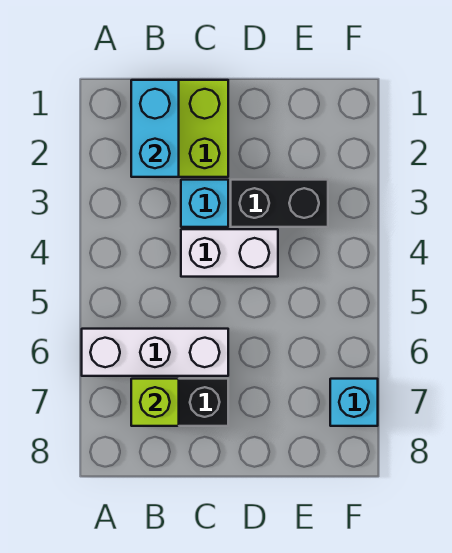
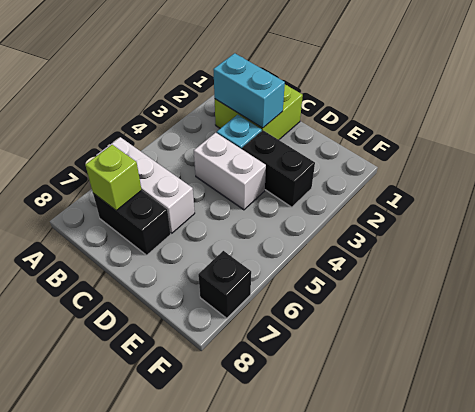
cyan 1x2 brick [131,80,179,177] -> cyan 1x2 brick turned to [213,53,285,128]
cyan 1x1 brick [330,379,378,426] -> black 1x1 brick [198,251,251,318]

